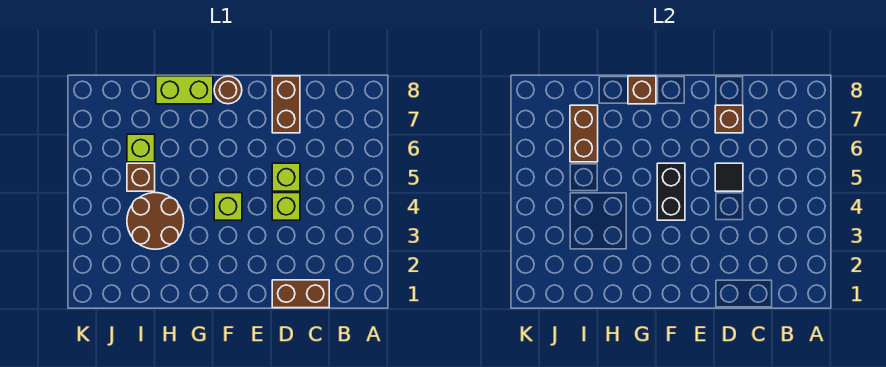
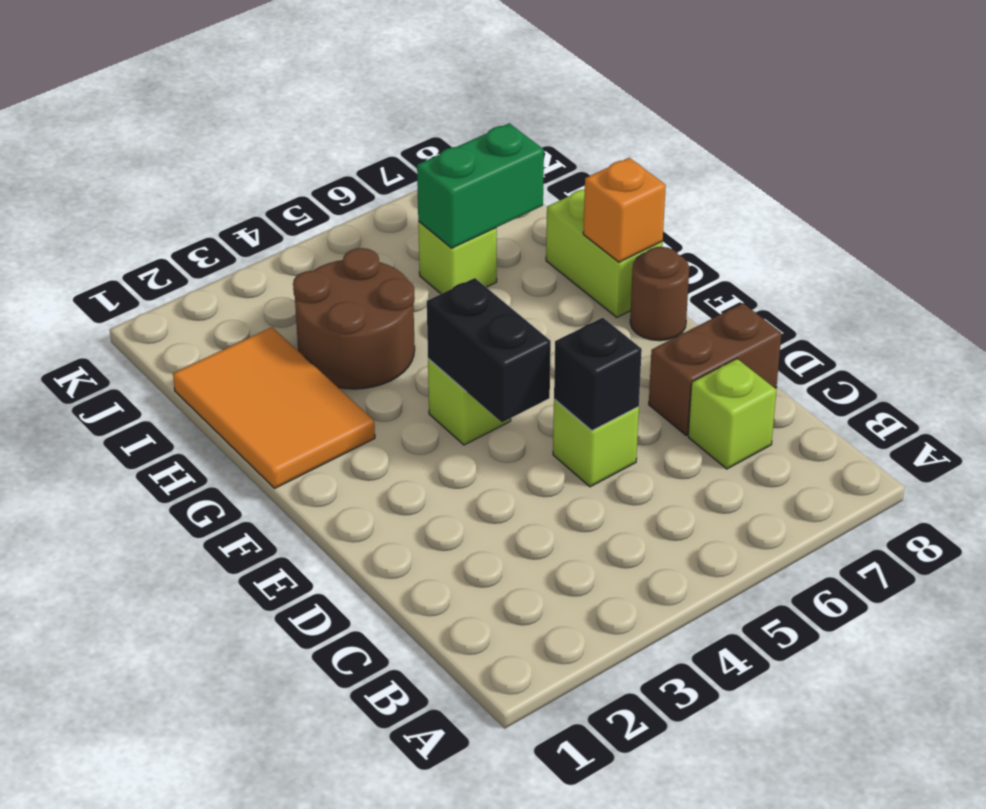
brown 1x2 brick [272,280,329,308] -> none
lime 1x1 brick [272,193,300,220] -> lime 1x1 brick moved to [688,359,776,469]
black 1x1 tile [715,163,743,191] -> black 1x1 brick [554,318,642,431]
brown 1x1 brick [715,105,743,133] -> none
black 1x2 brick [657,163,685,220] -> black 1x2 brick turned to [427,278,551,422]
none -> orange 2x3 tile [173,327,375,488]
brown 1x1 brick [628,76,656,104] -> orange 1x1 brick [583,158,666,262]
brown 1x1 brick [127,163,155,191] -> none
brown 1x2 brick [570,105,598,162] -> green 1x2 brick [417,123,544,248]

